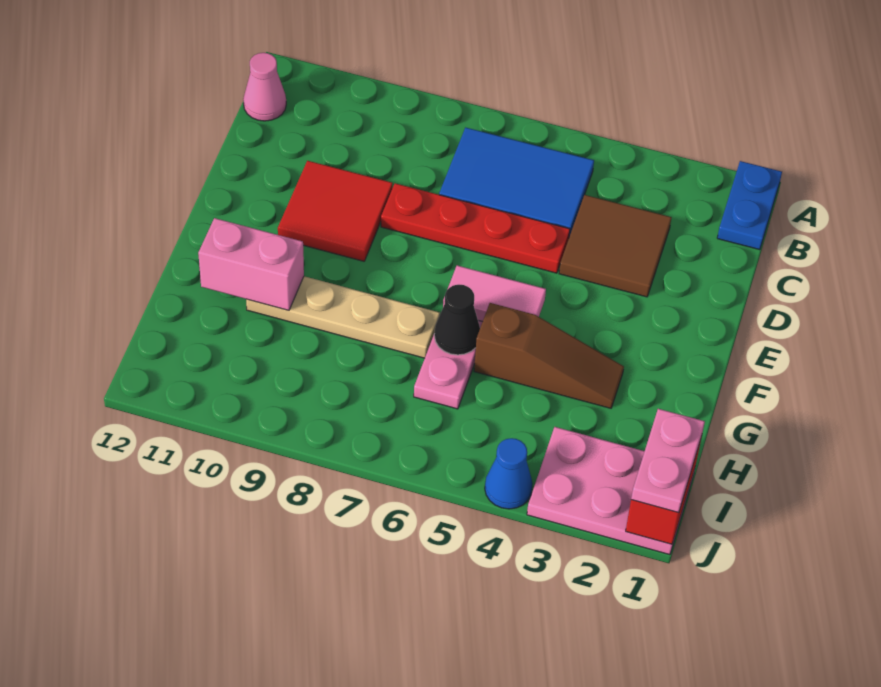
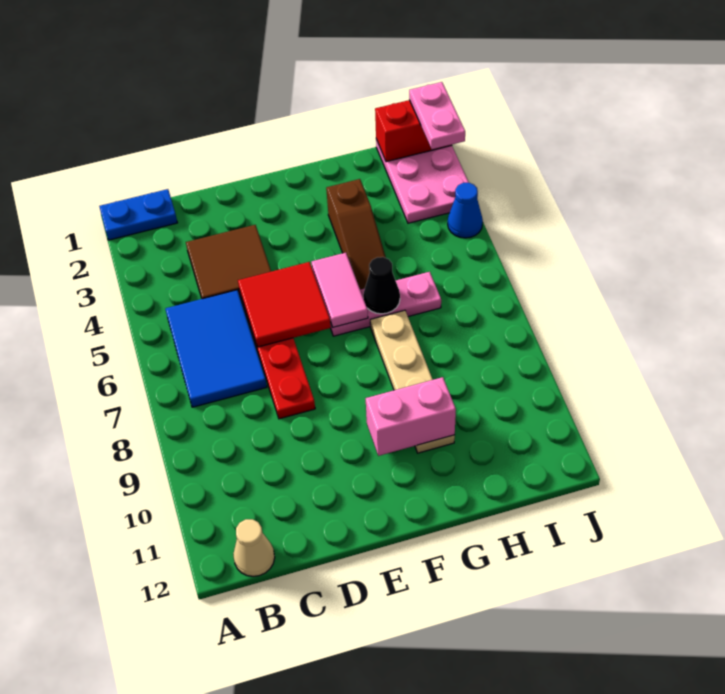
pink 1x1 cone [243,53,286,121] -> tan 1x1 cone [233,519,275,576]
red 2x2 tile [278,161,393,261] -> red 2x2 tile moved to [238,262,331,347]
brown 1x3 slope [474,303,624,408] -> brown 1x3 slope turned to [326,179,386,290]
pink 1x2 brick [198,218,304,310] -> pink 1x2 brick turned to [366,377,456,456]
pink 1x2 plate [631,409,705,513] -> pink 1x2 plate turned to [409,82,465,149]

